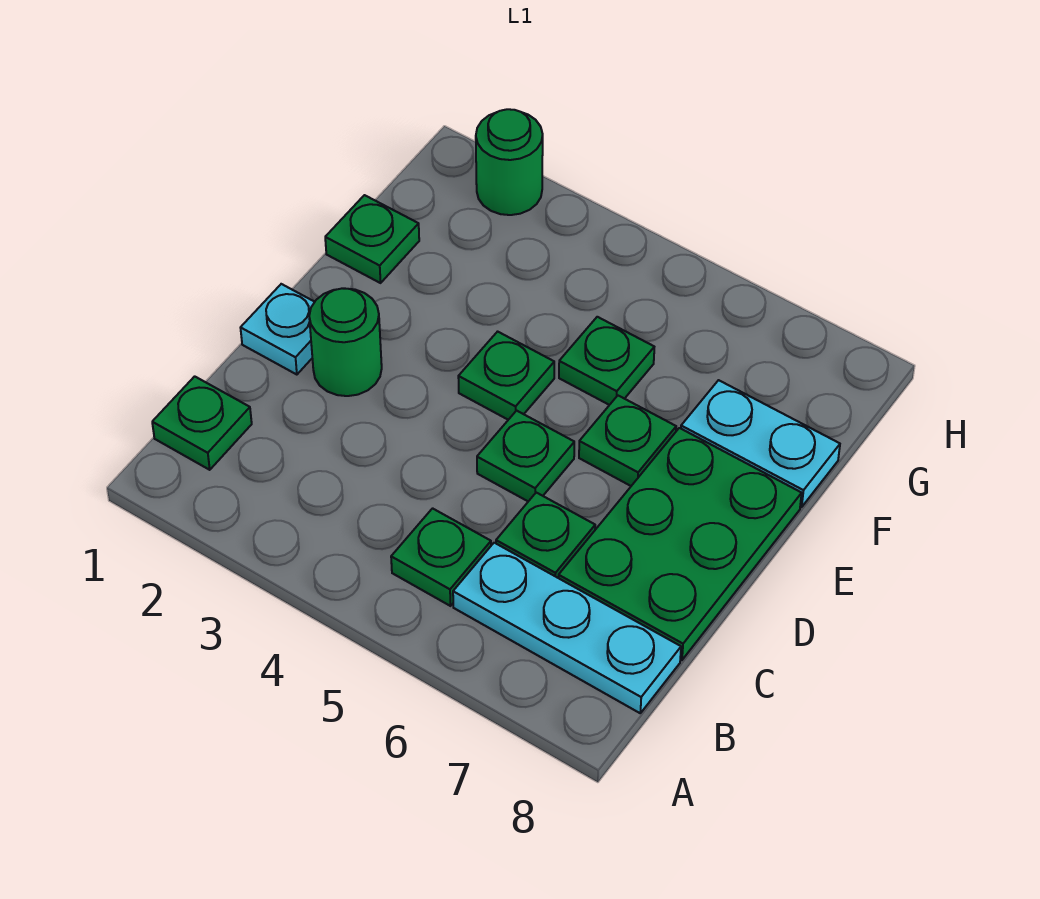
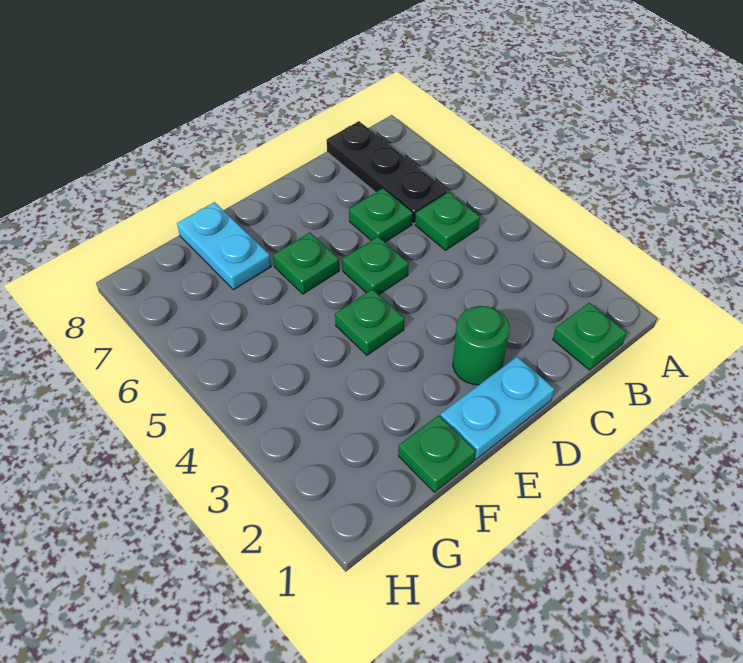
cyan 1x3 plate [453,543,681,713] -> black 1x3 plate [327,121,447,224]
green 2x3 plate [558,428,802,660] -> none
cyan 1x1 plate [241,284,314,375] -> cyan 1x2 plate [440,357,554,460]
green 1x1 plate [559,317,654,405] -> none
green 1x1 round brick [476,109,543,215] -> none

